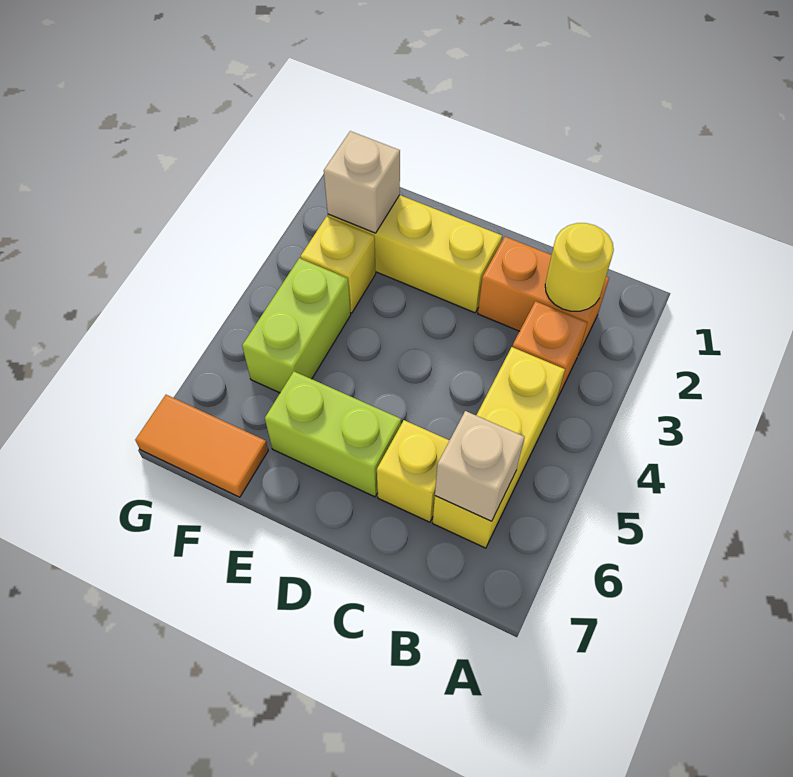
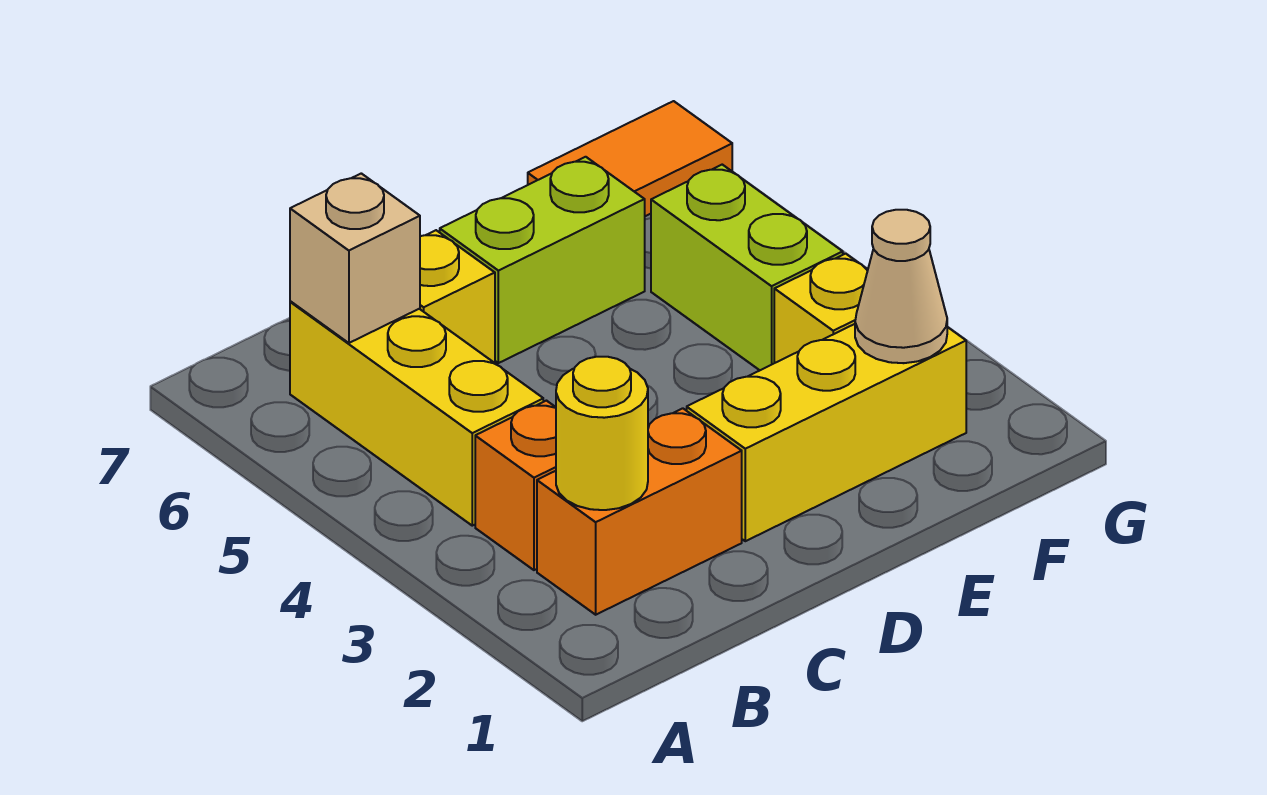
tan 1x1 brick [324,131,400,233] -> tan 1x1 cone [855,210,947,363]

